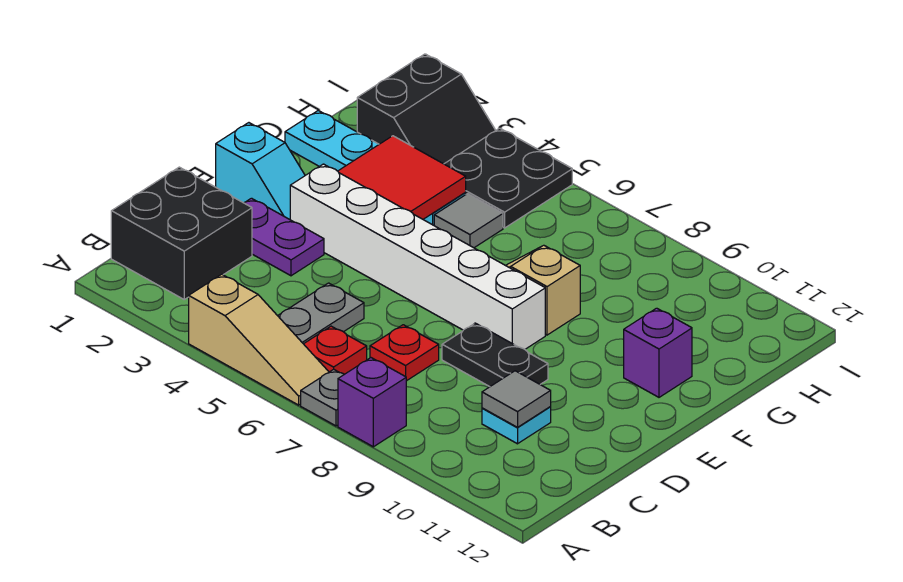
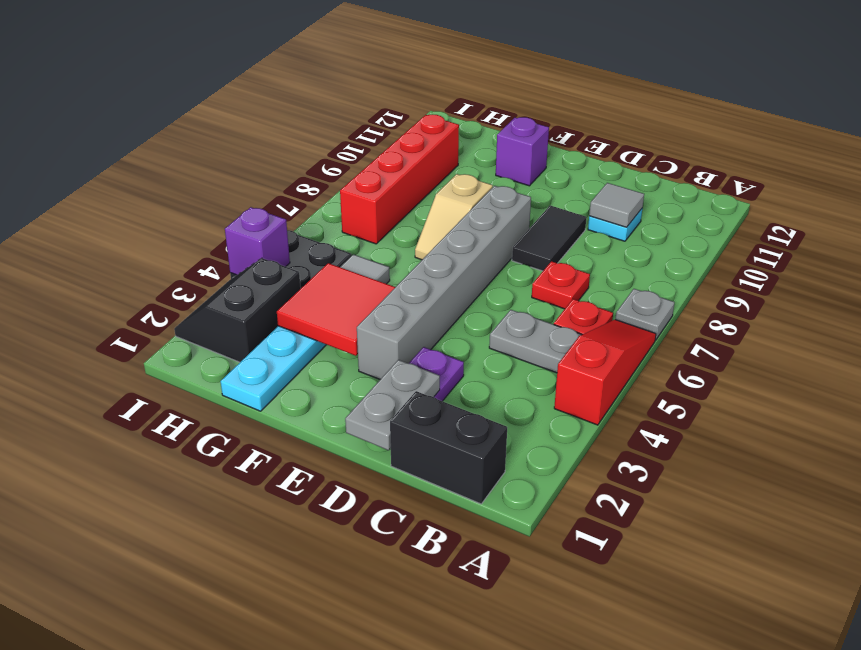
tan 1x3 slope [189,274,329,405] -> red 1x3 slope [554,320,656,425]
purple 1x1 brick [338,358,406,447] -> purple 1x1 brick moved to [225,207,290,275]
black 2x2 brick [111,167,252,299] -> black 1x2 brick [390,391,507,504]
none -> grey 1x2 plate [345,360,440,450]
black 1x2 plate [442,323,548,387] -> black 1x2 tile [512,205,586,271]
cyan 1x2 slope [216,123,305,219] -> none
white 1x6 brick [290,164,545,349] -> grey 1x6 brick [357,186,531,379]
black 2x2 slope [357,54,496,164] -> black 2x2 slope turned to [174,258,301,362]
none -> red 1x4 brick [340,114,459,244]

